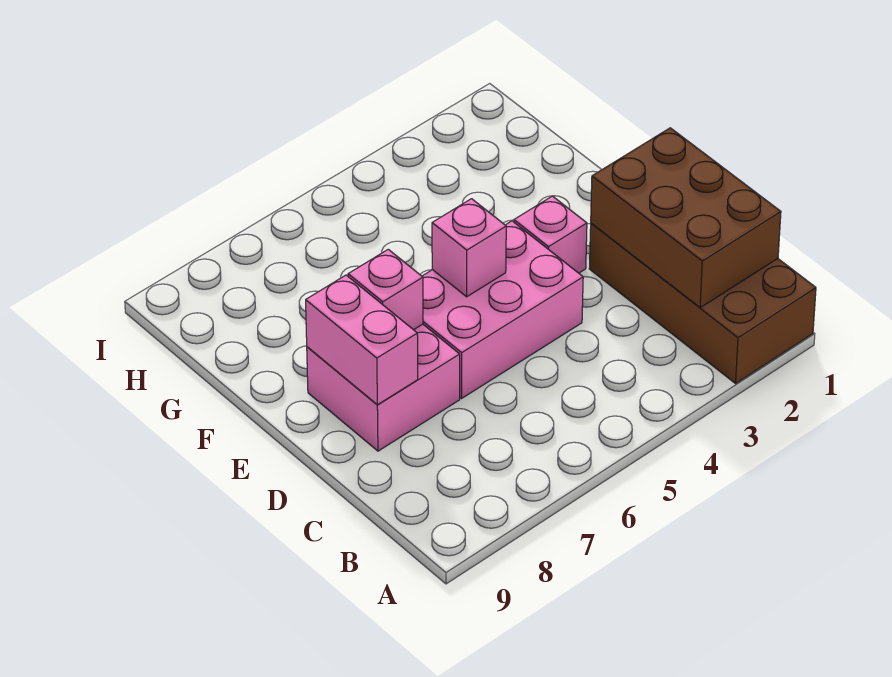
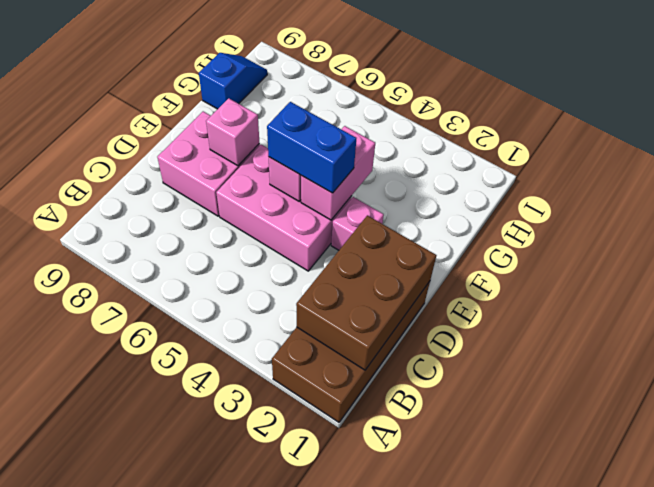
pink 1x2 brick [306,275,418,405] -> pink 1x2 brick moved to [301,126,375,220]
none -> blue 1x2 brick [267,102,356,193]
none -> blue 1x2 slope [199,53,267,109]

